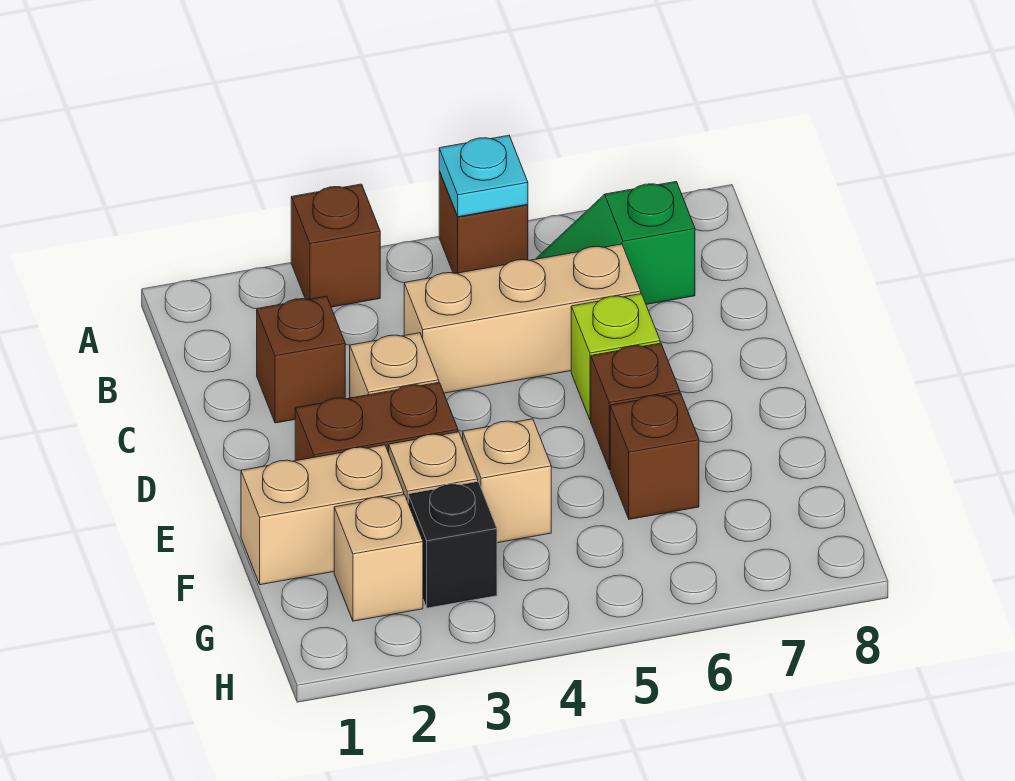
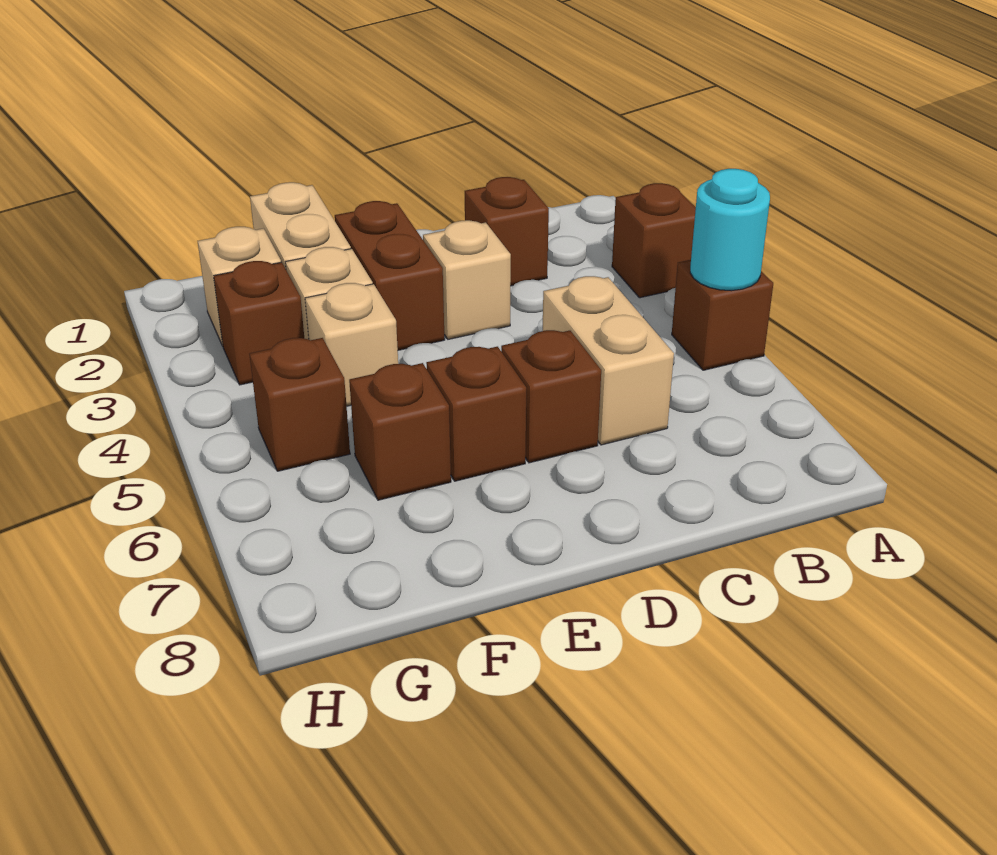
cyan 1x1 plate [439,135,528,217] -> cyan 1x1 round brick [690,169,770,291]
green 1x2 slope [536,182,695,304] -> none
tan 1x3 brick [404,244,641,393] -> tan 1x2 brick [543,276,674,445]
lime 1x1 brick [571,294,660,420] -> brown 1x1 brick [501,330,601,463]
black 1x1 brick [408,482,497,608] -> brown 1x1 brick [214,261,304,385]
none -> brown 1x1 brick [249,338,350,471]

